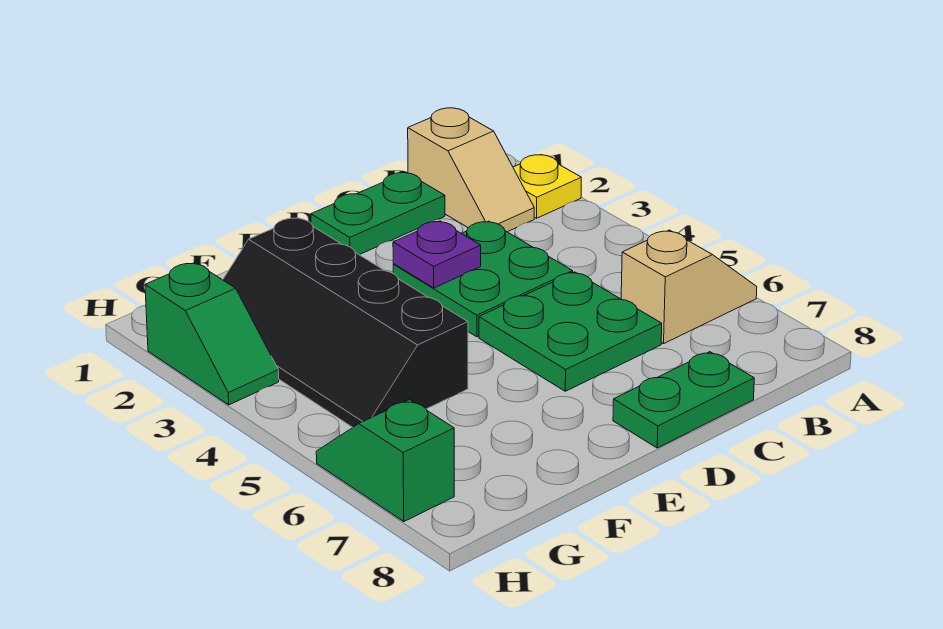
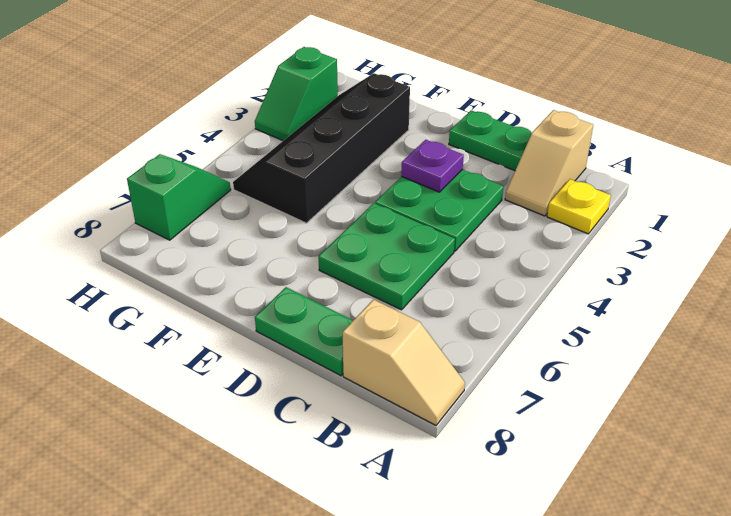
tan 1x2 slope [621,230,757,344] -> tan 1x2 slope moved to [343,299,465,425]

